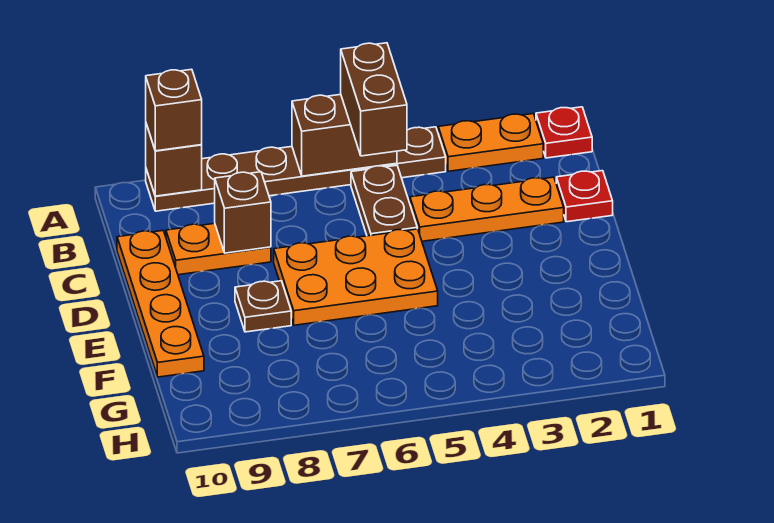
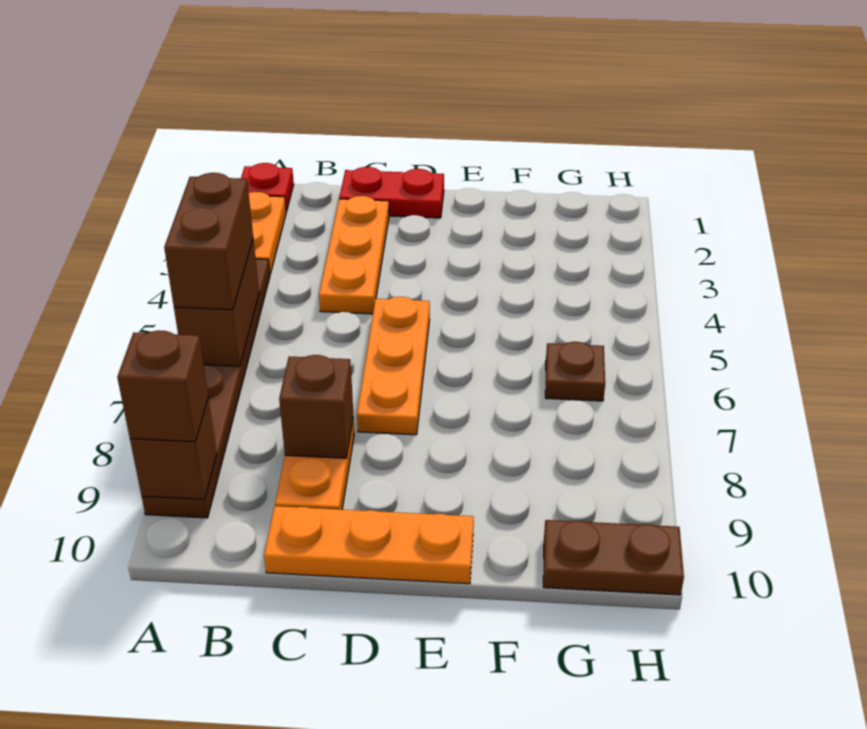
brown 1x2 brick [341,43,407,156] -> brown 1x2 brick turned to [164,173,253,310]
brown 1x2 plate [351,165,417,236] -> brown 1x2 plate moved to [543,520,684,595]
red 1x1 plate [556,171,613,222] -> red 1x2 plate [339,167,444,218]
orange 1x4 plate [117,231,204,377] -> orange 1x3 plate [264,506,474,584]
orange 2x3 plate [274,229,438,325] -> orange 1x3 plate [357,297,430,435]
brown 1x1 plate [235,281,291,332] -> brown 1x1 plate moved to [545,342,605,401]

